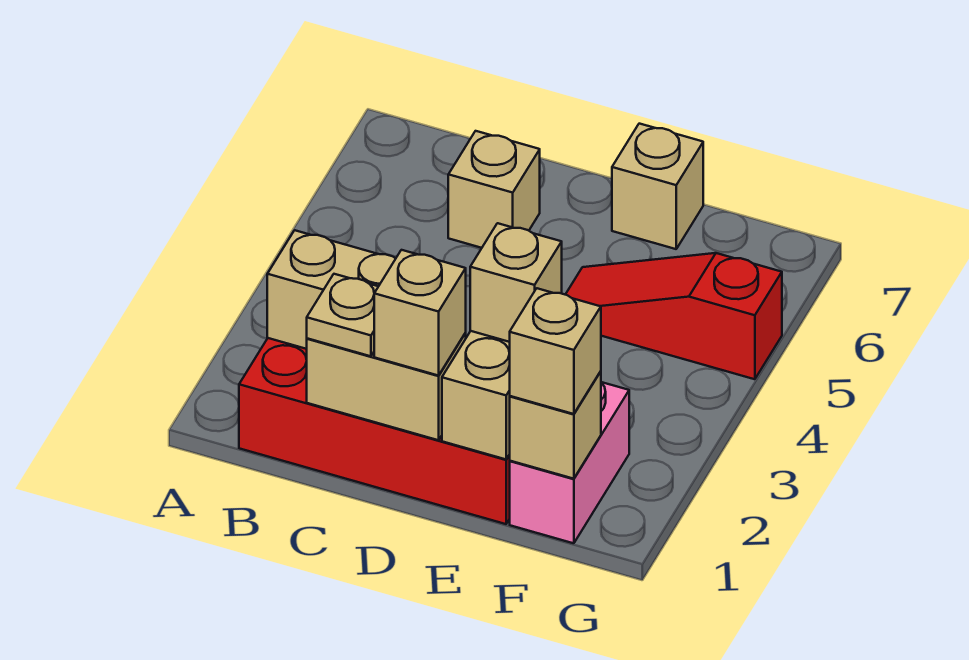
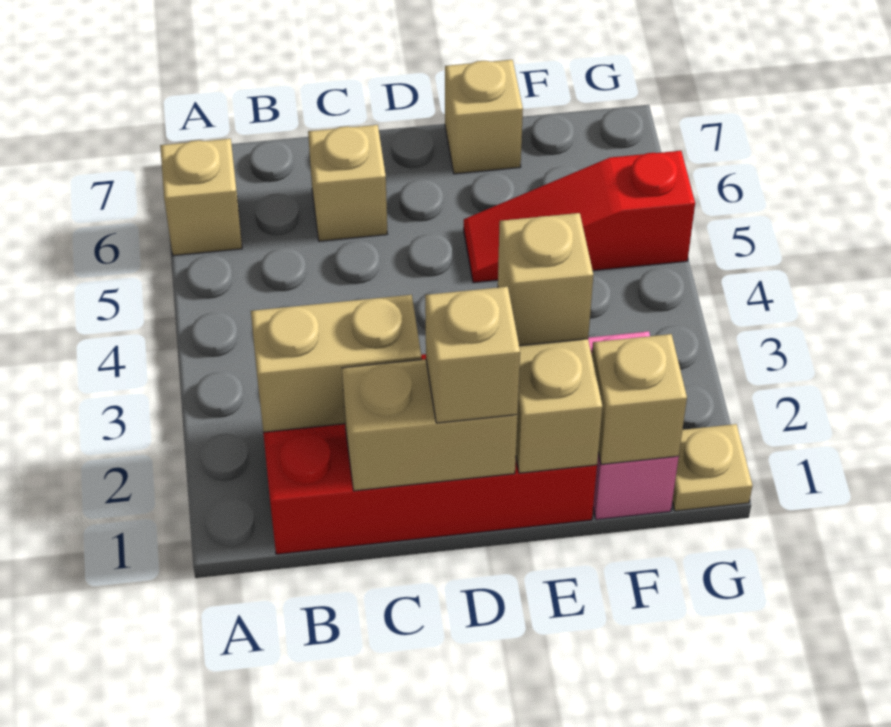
tan 1x1 plate [307,274,378,356] -> tan 1x1 plate moved to [672,424,752,511]
tan 1x1 brick [510,288,601,414] -> tan 1x1 brick moved to [160,139,242,256]

